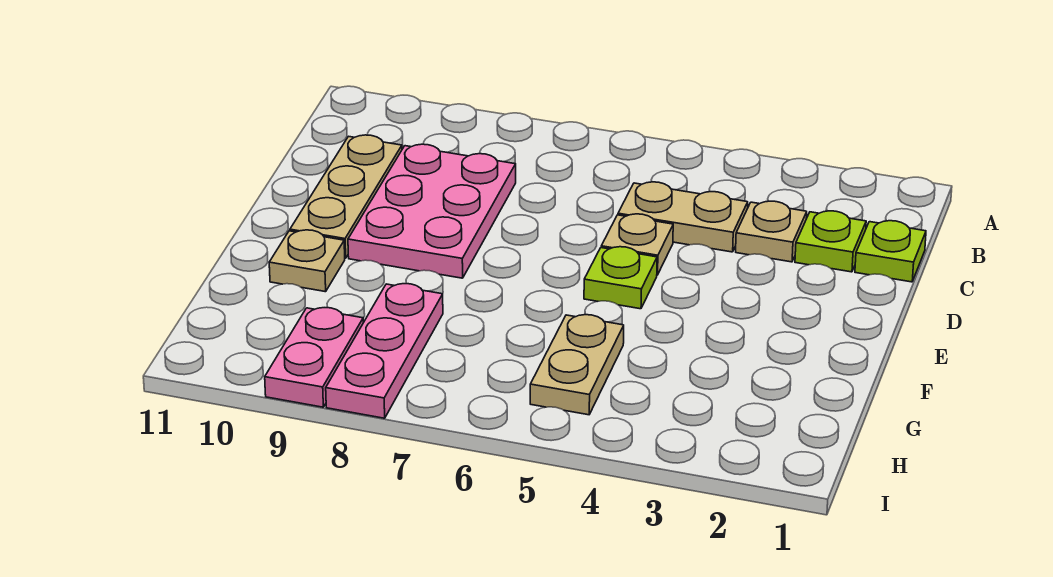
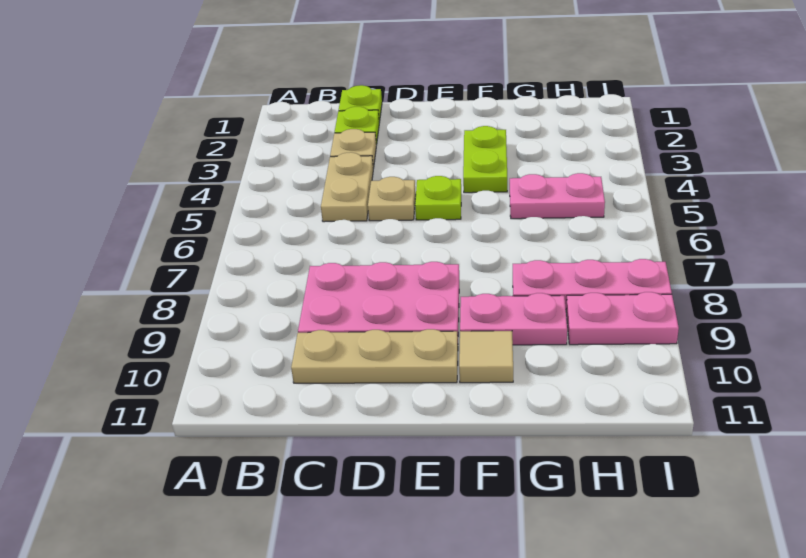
none -> lime 1x2 plate [463,126,507,193]
none -> pink 1x2 plate [460,293,567,345]
tan 1x1 plate [269,230,345,292] -> tan 1x1 tile [459,331,513,383]
tan 1x2 plate [530,315,624,415] -> pink 1x2 plate [510,173,605,219]

